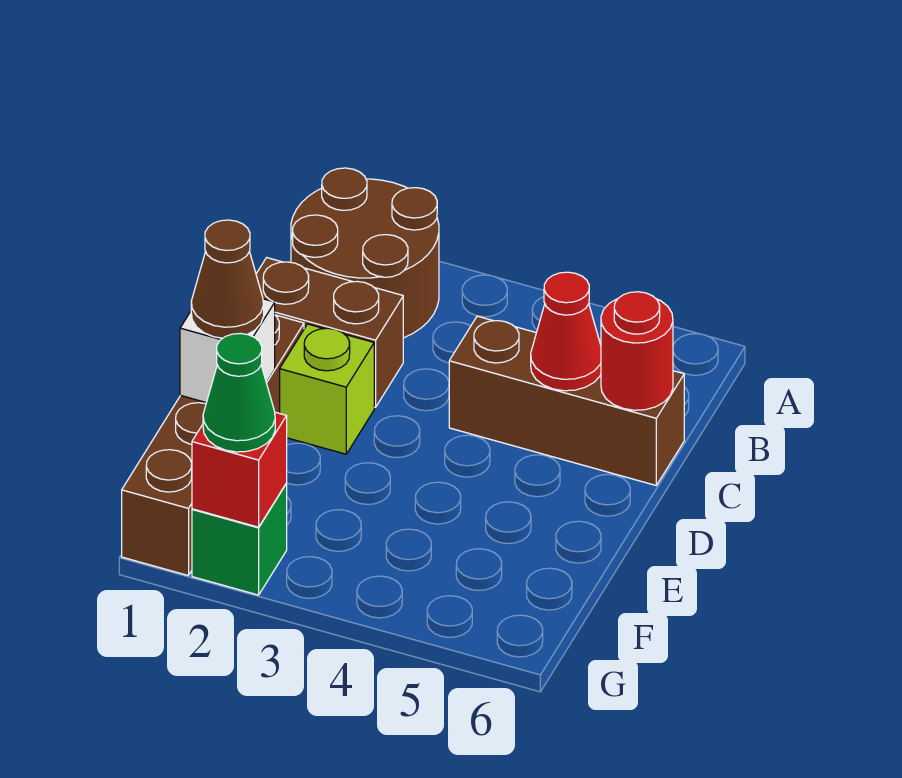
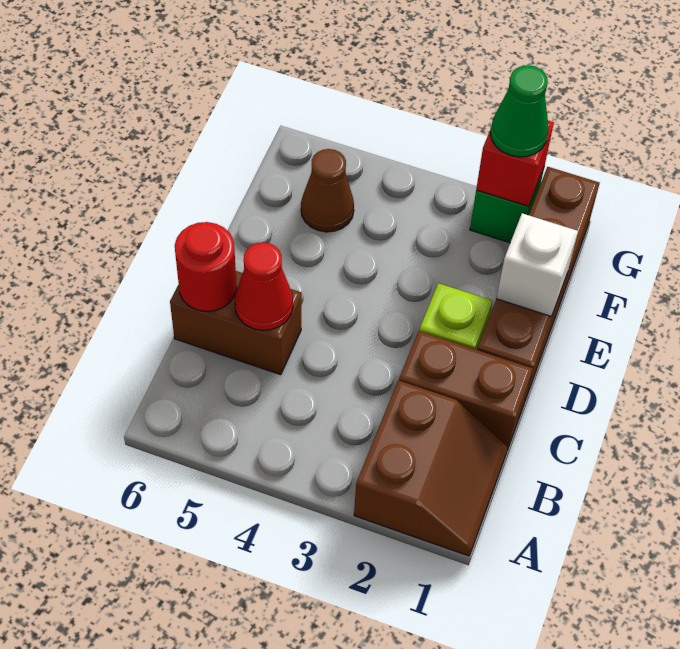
brown 2x2 round brick [291,168,439,338] -> brown 2x2 slope [354,381,508,556]
brown 1x3 brick [449,316,684,485] -> brown 1x2 brick [170,271,302,375]
brown 1x1 cone [191,220,264,338] -> brown 1x1 cone moved to [301,149,354,232]

